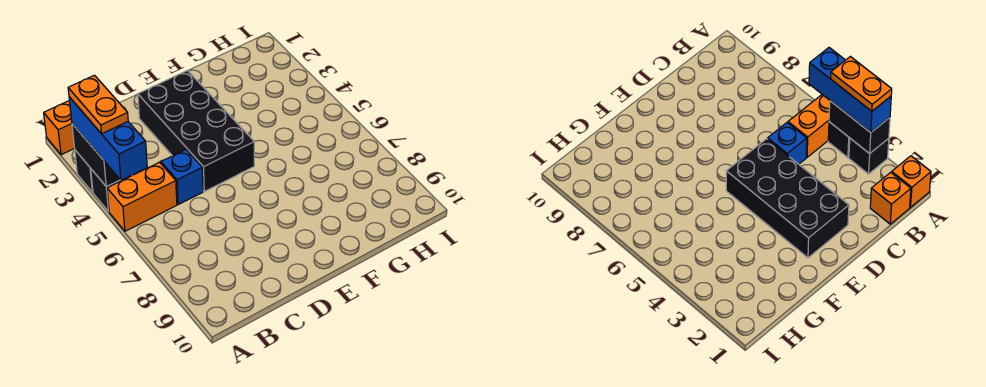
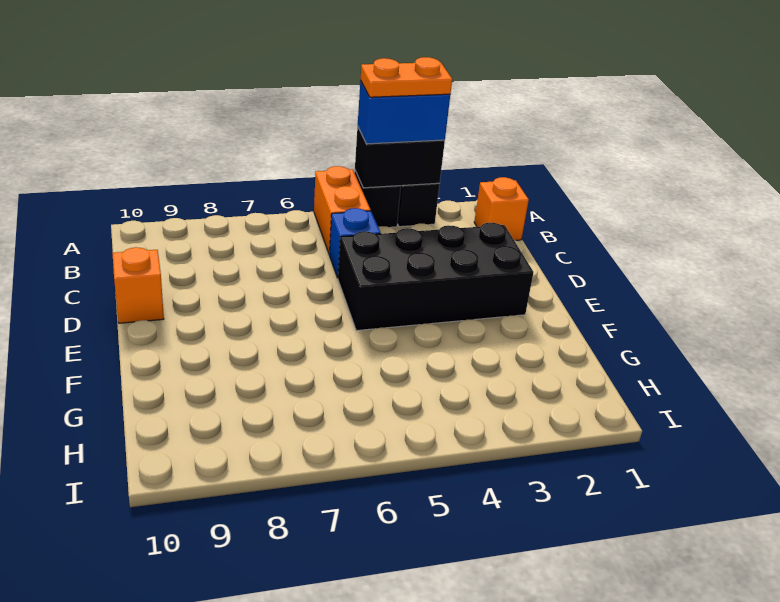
orange 1x1 brick [44,101,75,155] -> orange 1x1 brick moved to [112,247,164,323]
blue 1x3 brick [69,97,147,180] -> blue 1x2 brick [358,81,450,144]

